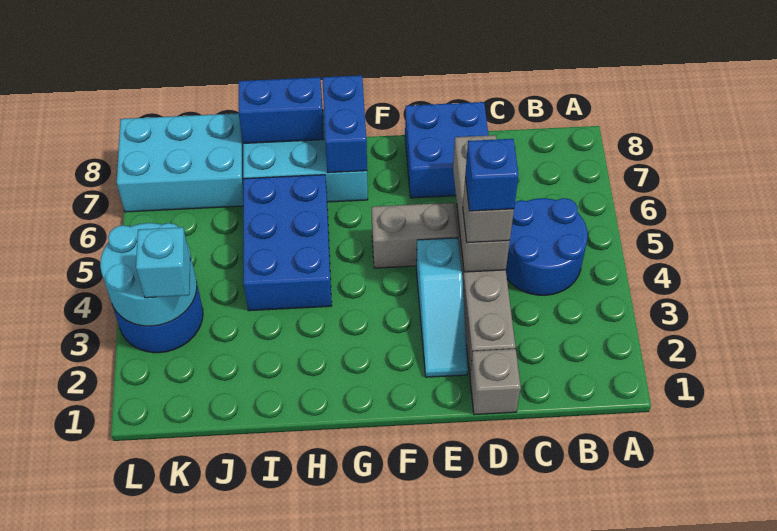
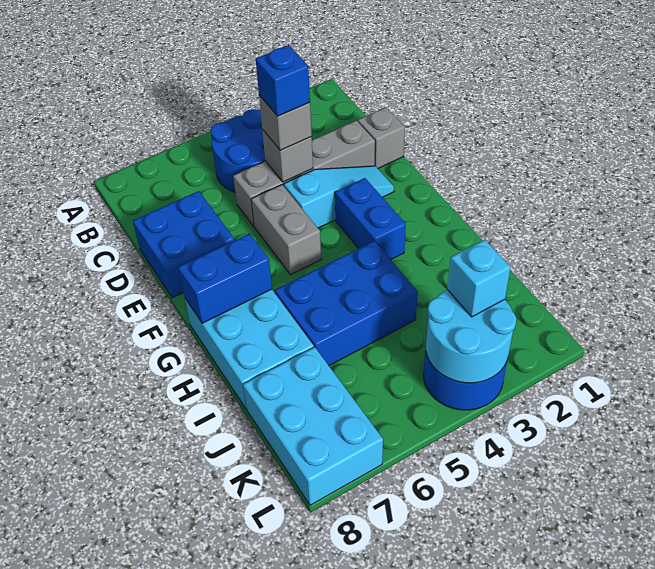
grey 1x3 brick [453,135,510,272] -> grey 1x1 brick [262,129,313,182]
blue 1x2 brick [239,77,324,143] -> blue 1x2 brick moved to [335,178,406,260]

